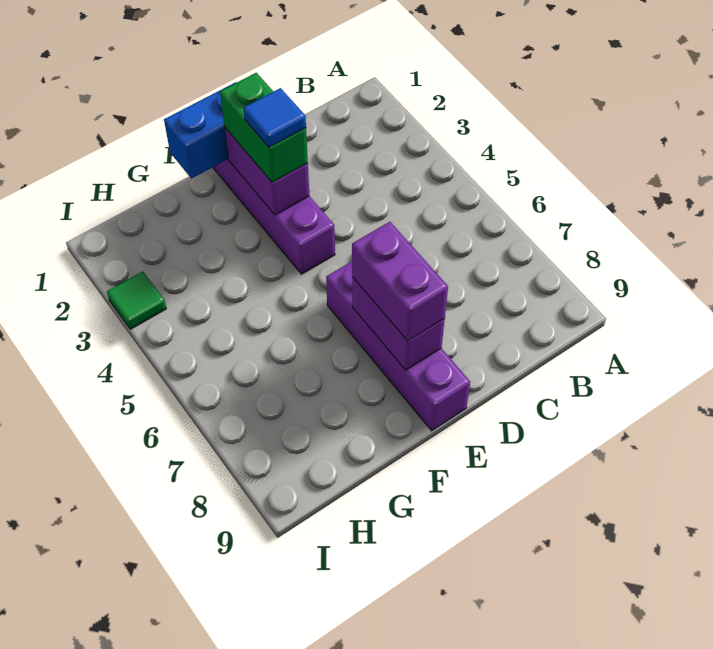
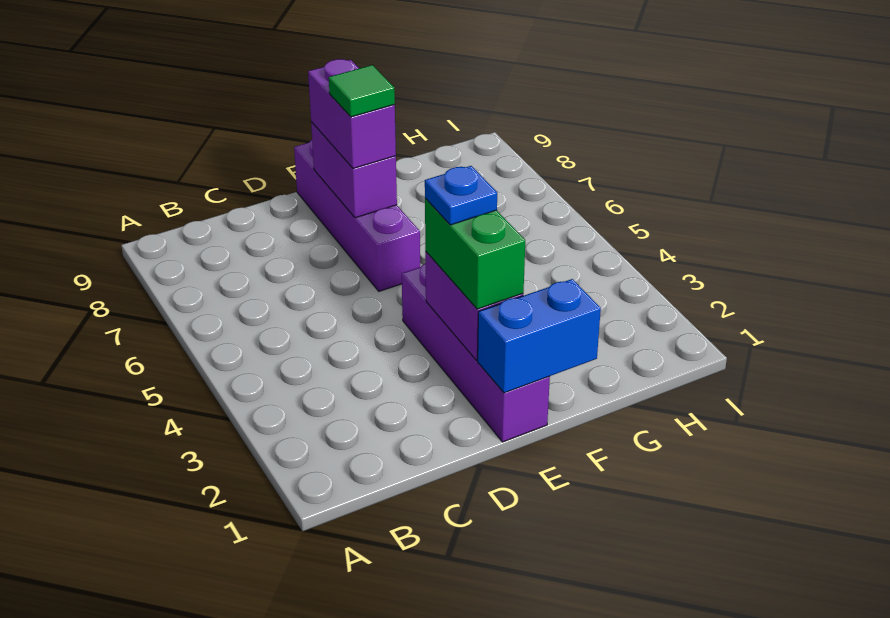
blue 1x1 tile [243,88,306,147] -> blue 1x1 plate [425,166,497,225]
green 1x1 tile [107,272,166,329] -> green 1x1 tile moved to [329,65,395,117]

